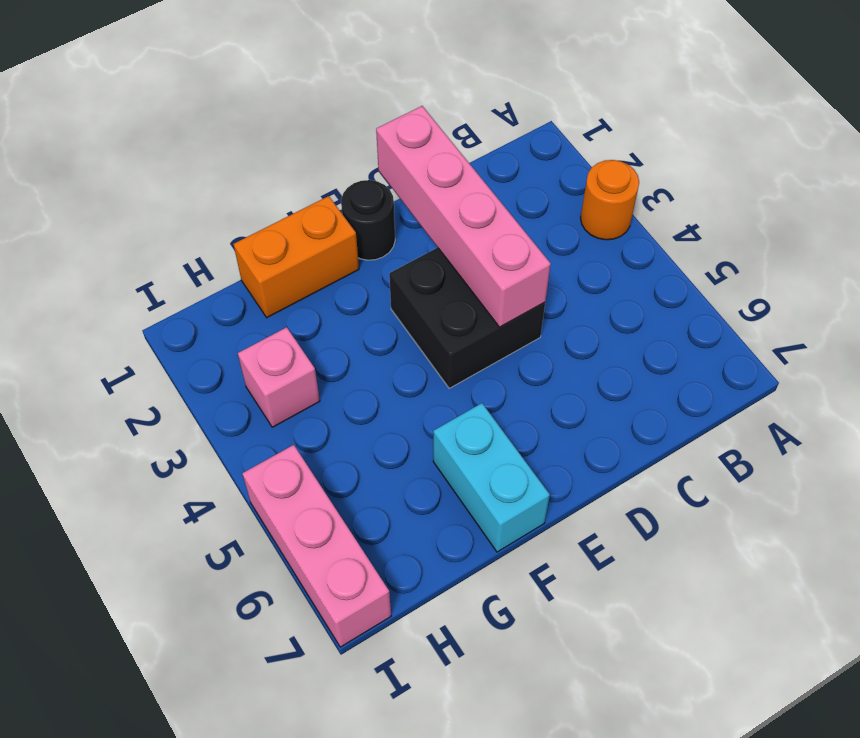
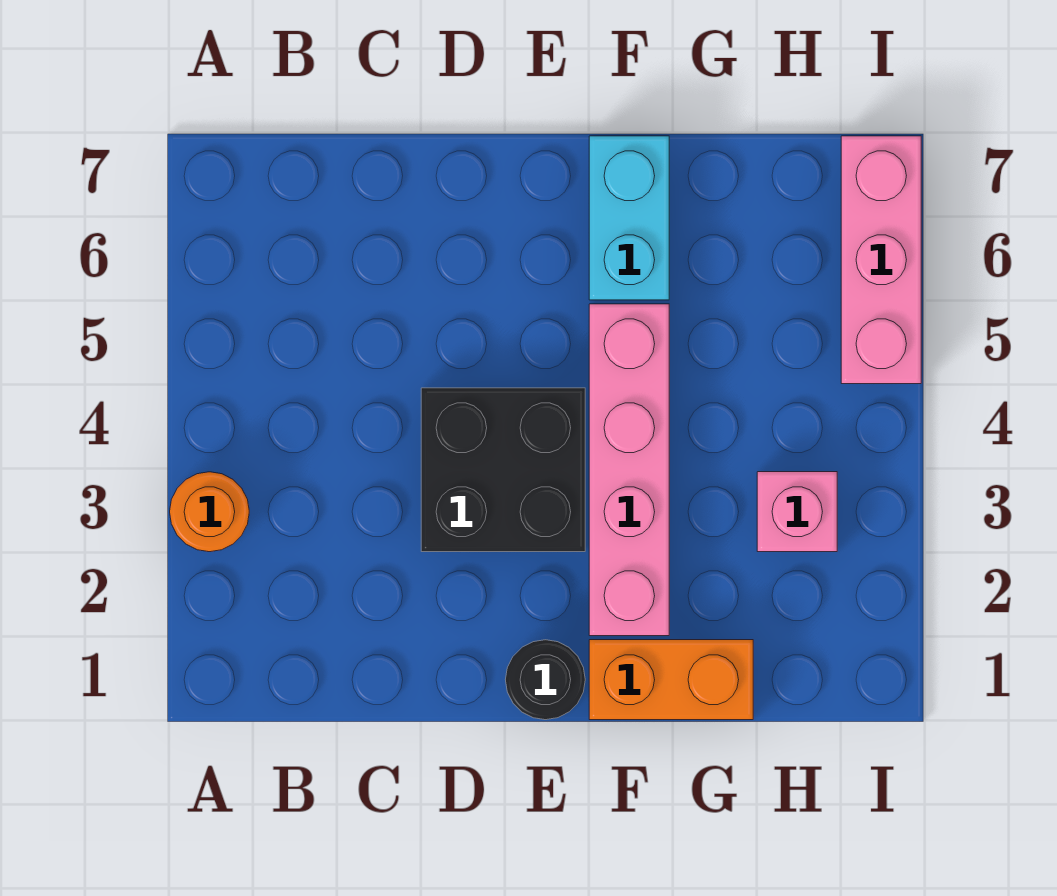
pink 1x4 brick [376,106,551,327] -> pink 1x4 brick moved to [589,304,669,636]

